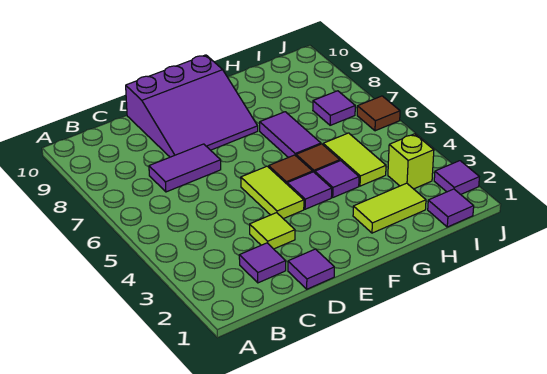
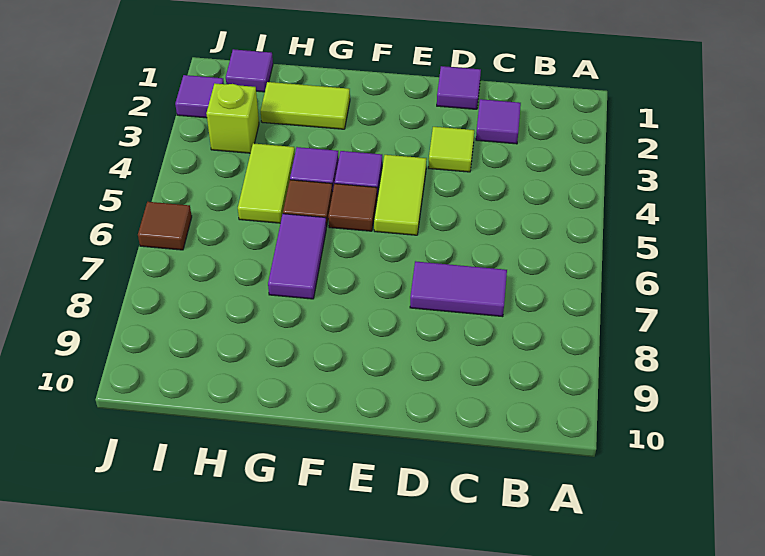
purple 3x3 slope [126,55,258,157] -> none
purple 1x1 tile [313,91,355,125] -> none

